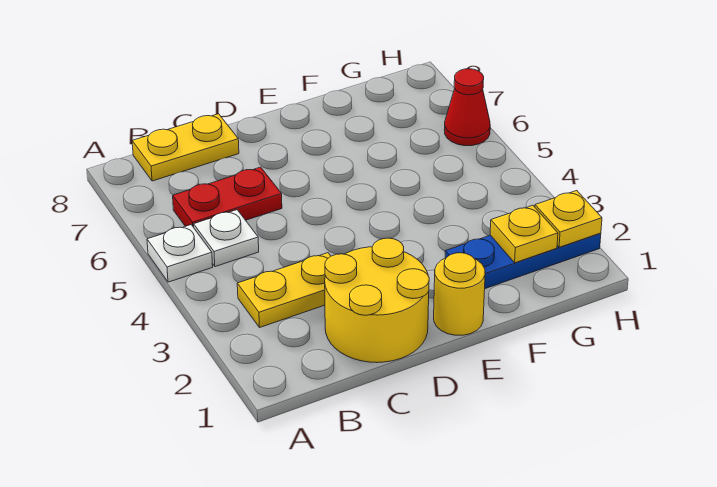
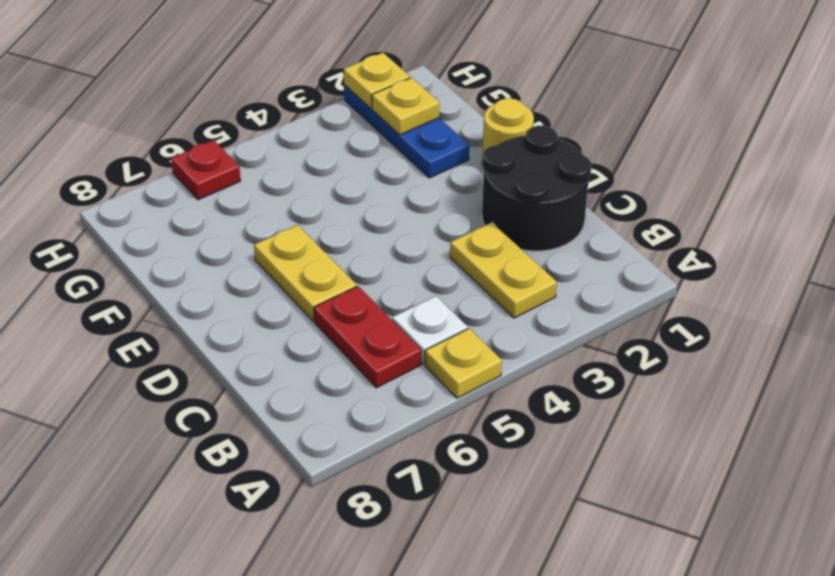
white 1x1 plate [147,225,213,282] -> yellow 1x1 plate [425,328,502,398]
yellow 1x2 plate [132,114,239,181] -> yellow 1x2 plate moved to [254,225,357,321]
yellow 2x2 round brick [325,238,429,363] -> black 2x2 round brick [482,126,591,251]
red 1x1 cone [444,69,490,146] -> red 1x1 plate [171,140,240,200]

